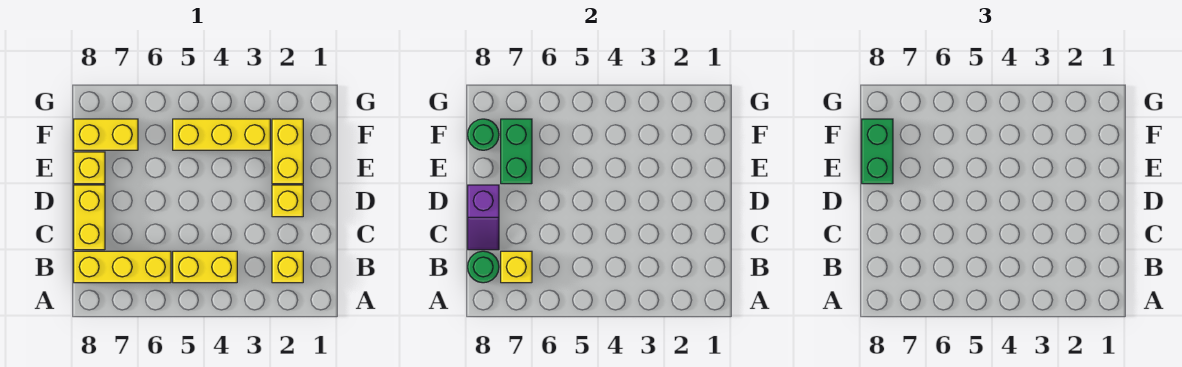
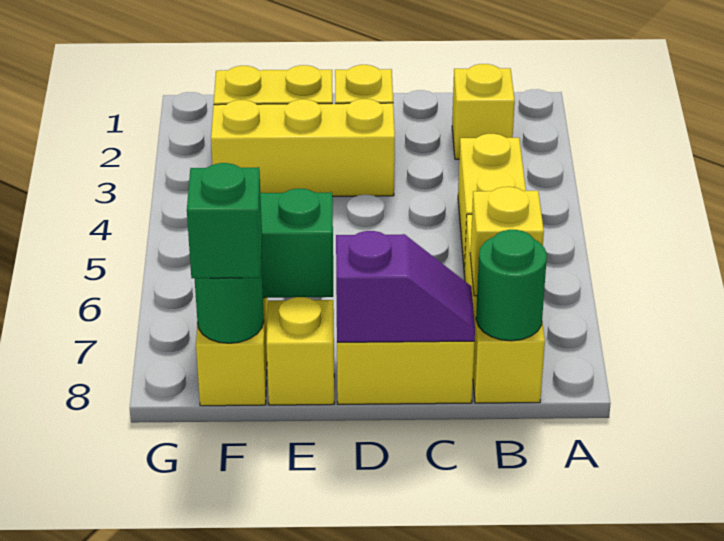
green 1x2 brick [862,119,893,184] -> green 1x1 brick [187,163,262,278]
yellow 1x3 brick [173,119,270,150] -> yellow 1x3 brick turned to [211,99,395,196]

